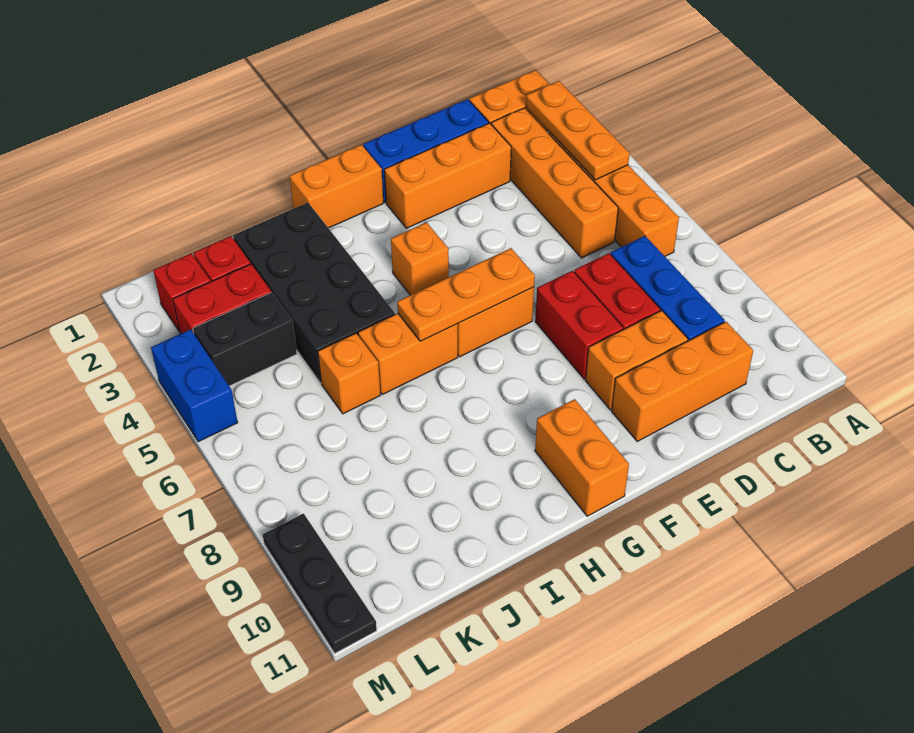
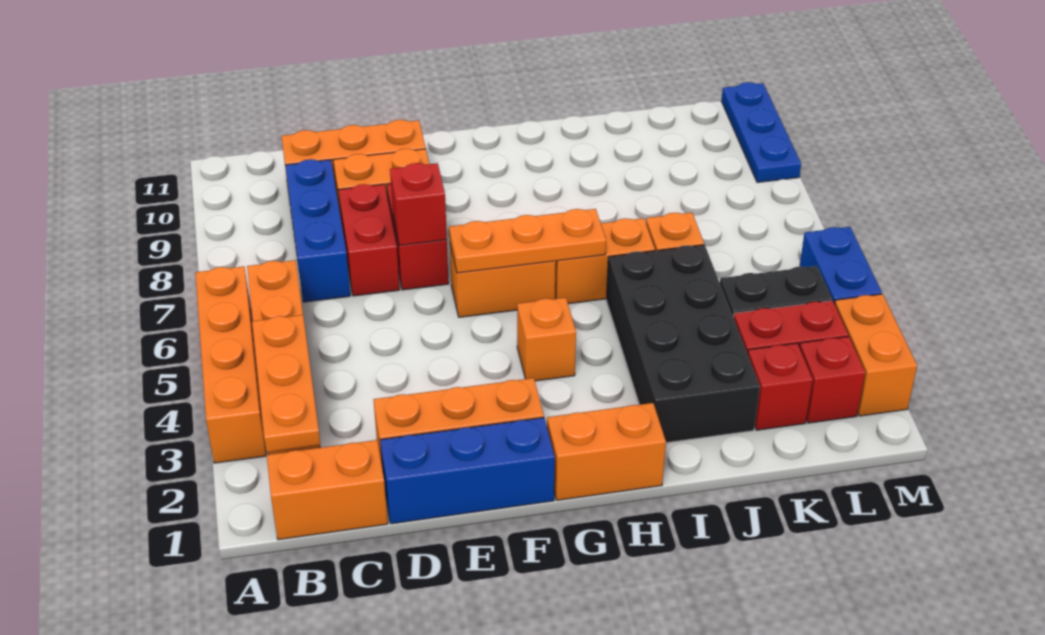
orange 1x4 brick [491,108,618,258] -> orange 1x4 brick moved to [195,266,266,463]
none -> red 1x1 brick [390,163,447,246]
orange 1x2 brick [535,399,629,516] -> orange 1x2 brick moved to [835,294,917,416]
black 1x3 plate [263,514,377,653] -> blue 1x3 plate [721,82,801,183]

